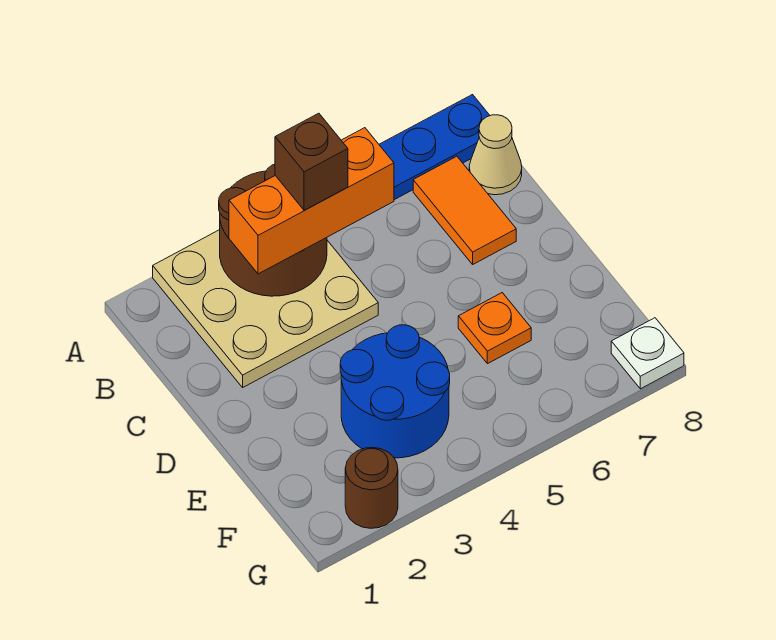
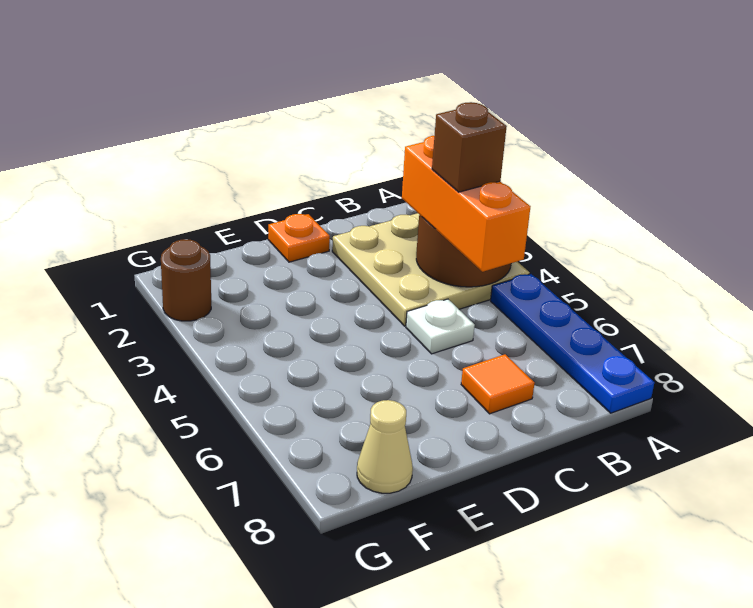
orange 1x2 tile [413,156,516,264] -> orange 1x1 tile [461,354,534,414]
tan 1x1 cone [469,115,522,195] -> tan 1x1 cone moved to [357,400,413,493]
blue 2x2 round brick [340,325,450,458] -> none
orange 1x1 plate [458,293,531,364] -> orange 1x1 plate moved to [268,214,330,262]
white 1x1 plate [611,318,684,389] -> white 1x1 plate moved to [406,299,475,354]

